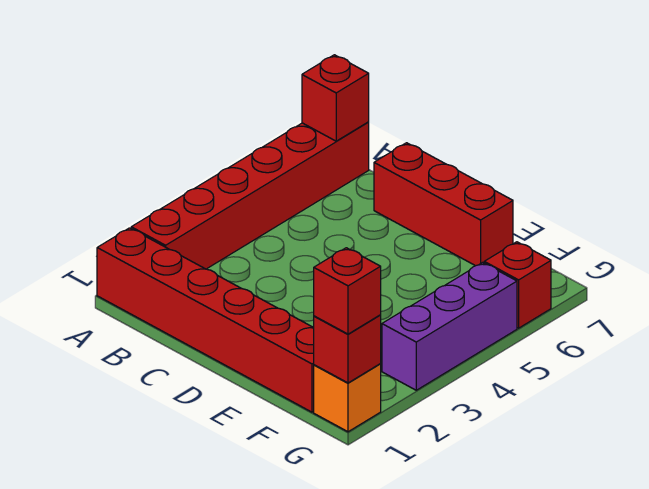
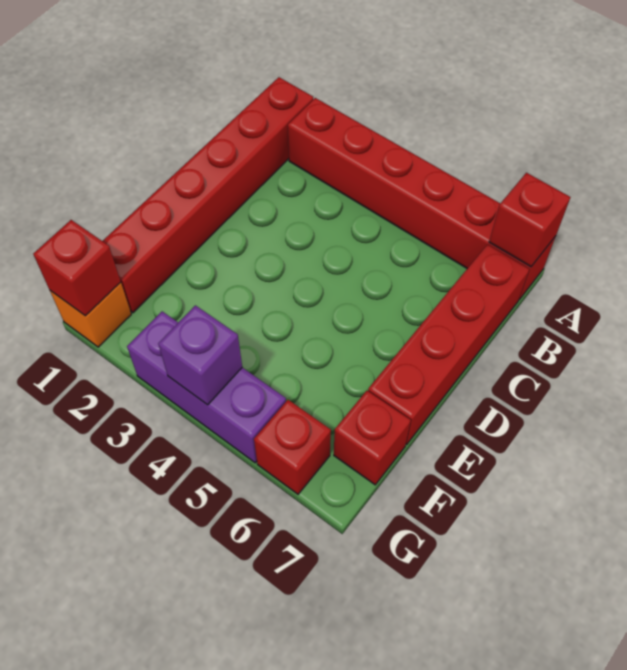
red 1x3 brick [374,143,513,266] -> red 1x4 brick [368,244,529,444]
red 1x1 brick [314,248,381,334] -> red 1x1 brick moved to [334,391,411,485]
none -> purple 1x1 brick [158,305,242,405]

